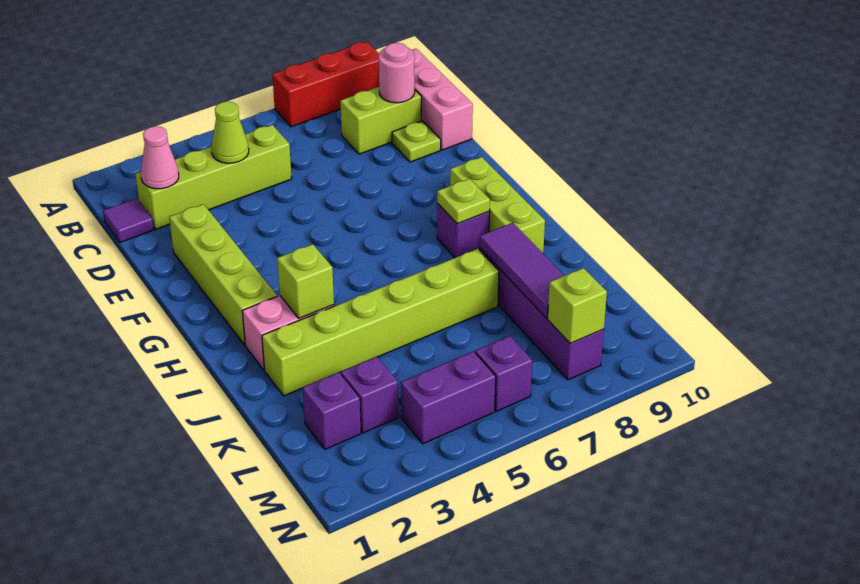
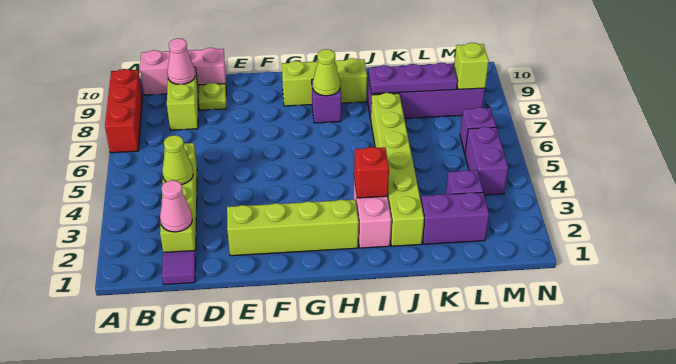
pink 1x1 round brick [379,43,415,103] -> pink 1x1 cone [167,38,195,84]
lime 1x1 plate [437,178,490,224] -> lime 1x1 cone [313,49,340,96]
lime 1x1 brick [277,244,334,318] -> red 1x1 brick [354,147,389,198]
purple 1x3 tile [480,223,564,318] -> purple 1x3 plate [369,63,457,94]
purple 1x1 brick [303,373,361,449] -> purple 1x2 brick [421,192,489,244]

